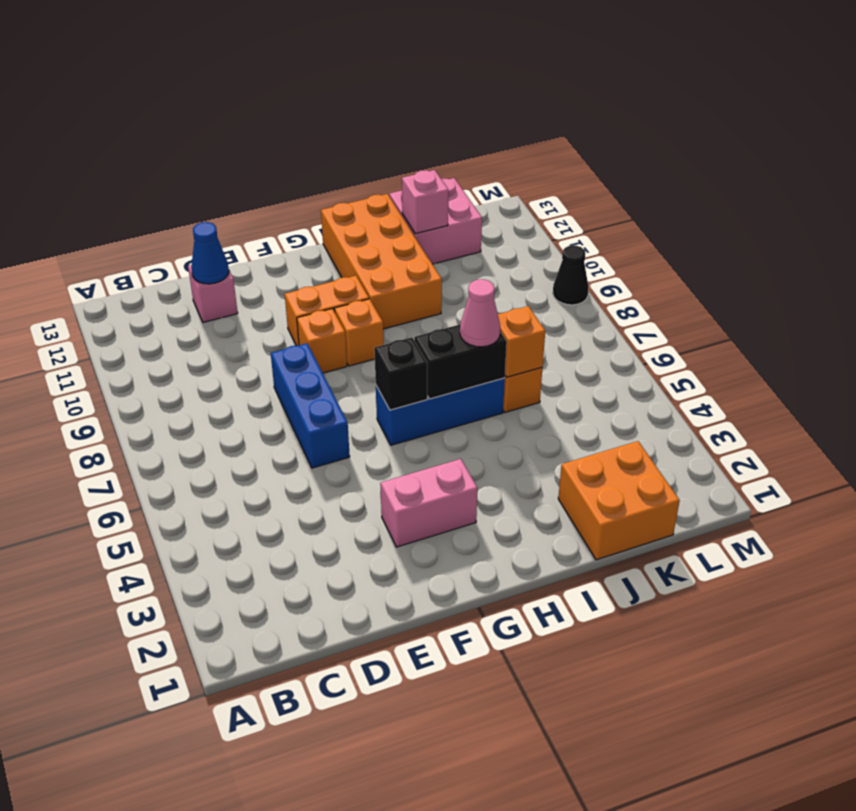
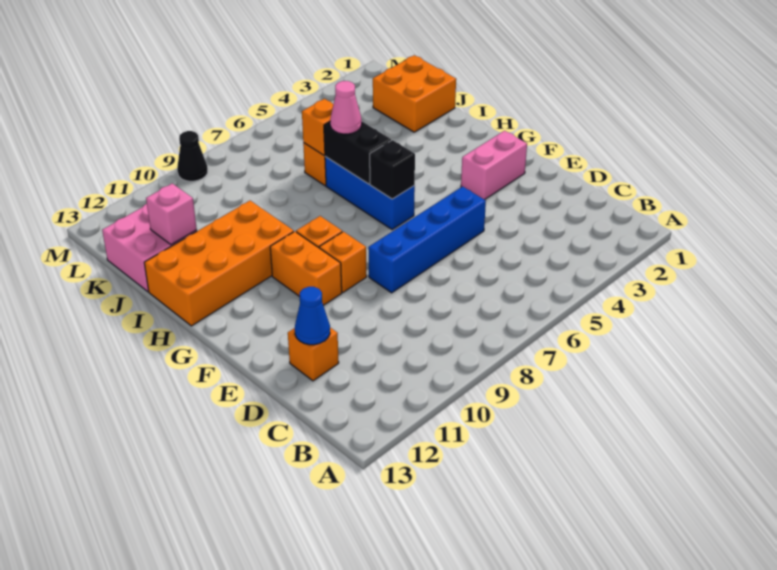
pink 1x1 brick [188,265,238,322] -> orange 1x1 brick [288,328,339,381]
blue 1x3 brick [271,343,350,468] -> blue 1x4 brick [368,187,486,293]
pink 1x2 brick [380,459,478,547] -> pink 1x2 brick turned to [461,131,527,200]

